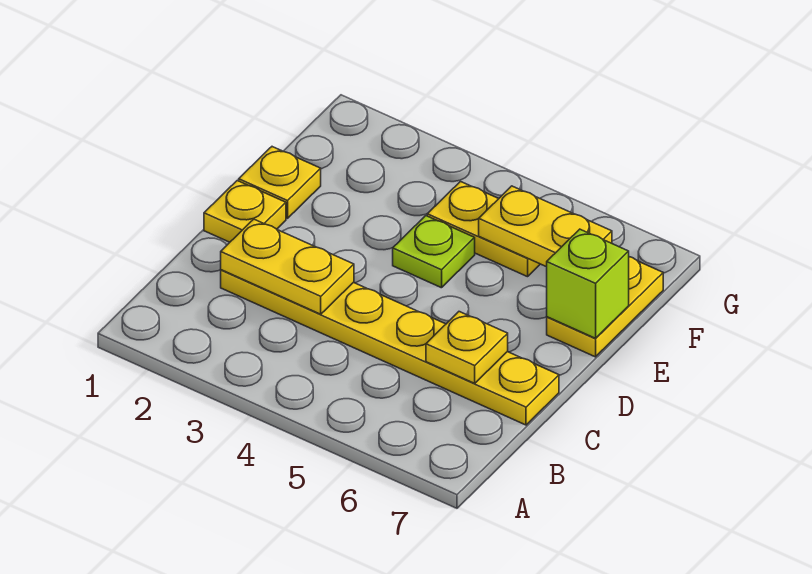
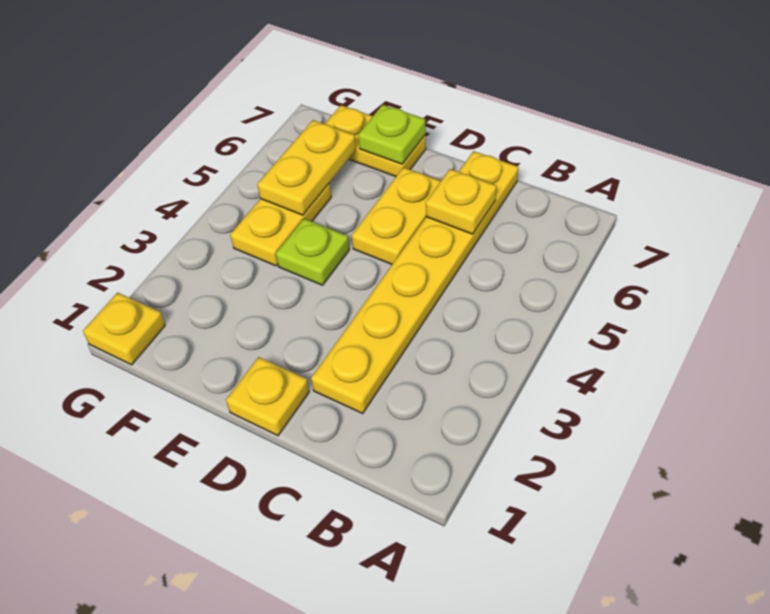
yellow 1x2 plate [221,219,354,314] -> yellow 1x2 plate moved to [352,167,441,264]
yellow 1x1 plate [239,147,321,218] -> yellow 1x1 plate moved to [83,293,165,365]
lime 1x1 brick [547,229,629,338] -> lime 1x1 plate [358,105,426,164]

